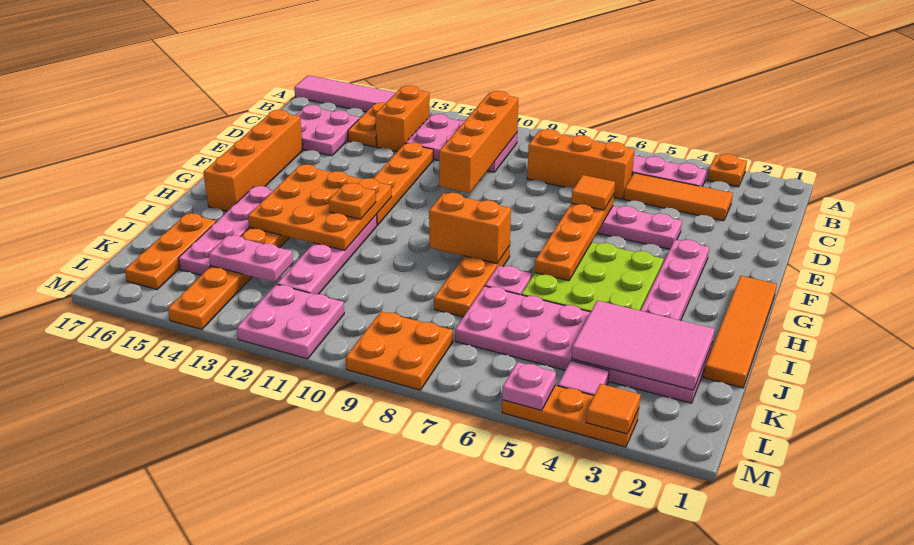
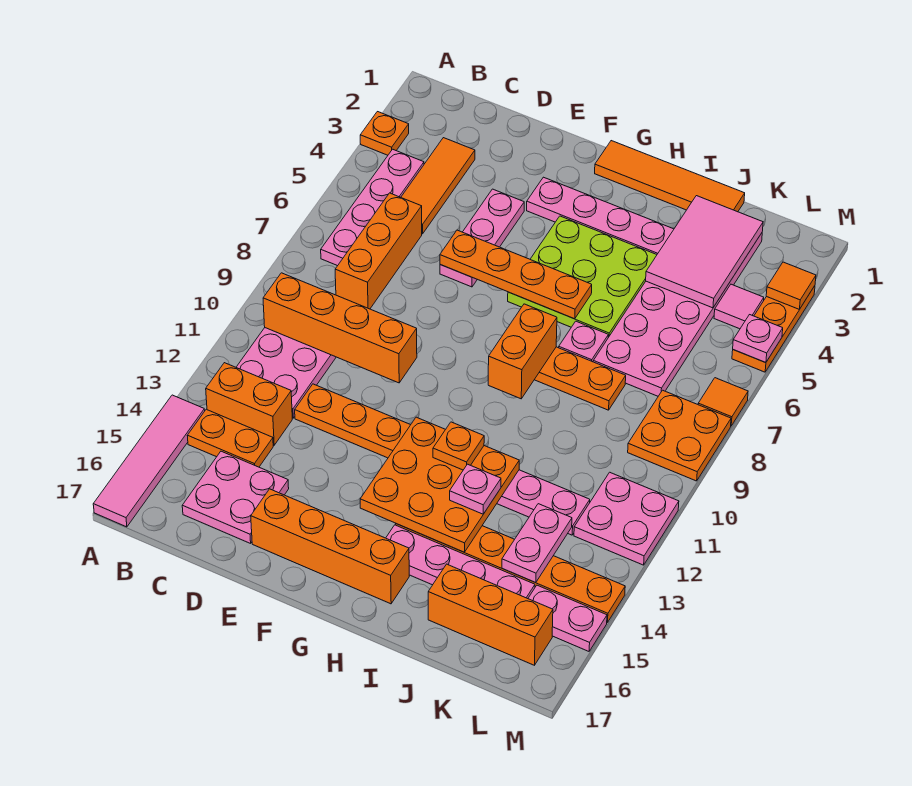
orange 1x1 tile [571,175,615,210] -> orange 1x1 tile moved to [698,378,748,426]
none -> pink 1x1 plate [450,464,501,514]
orange 1x3 plate [125,213,216,289] -> orange 1x3 brick [428,564,553,665]
none -> pink 1x2 plate [528,585,607,651]

